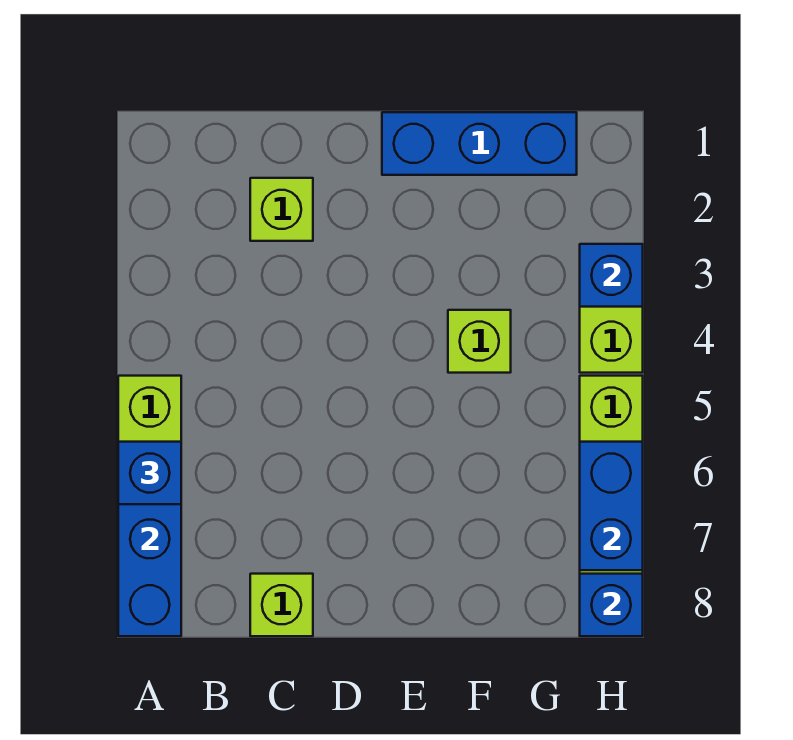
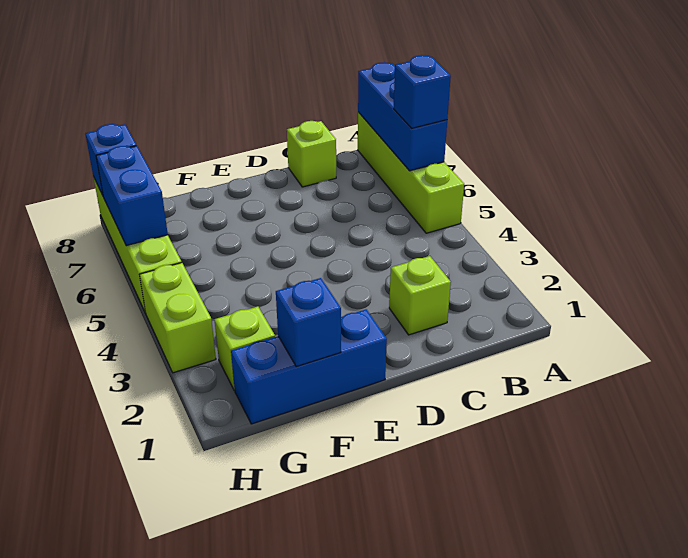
lime 1x1 brick [448,310,511,373] -> lime 1x1 brick moved to [214,306,275,390]
blue 1x1 brick [580,244,643,307] -> blue 1x1 brick moved to [276,278,341,367]

